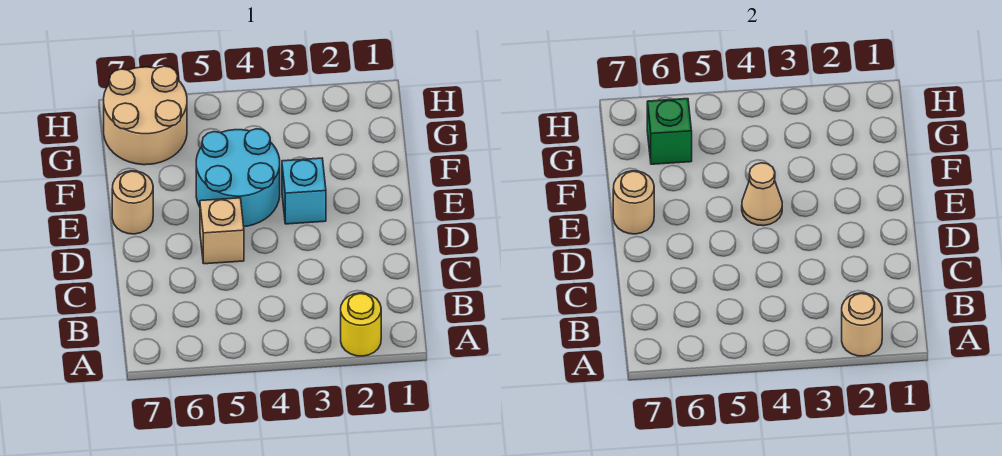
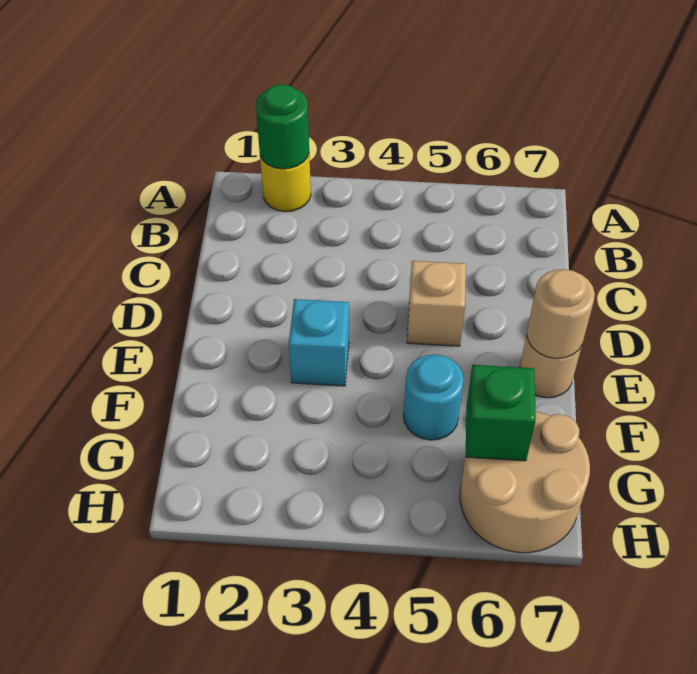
tan 1x1 round brick [842,293,882,356] -> green 1x1 round brick [256,84,309,169]
cyan 2x2 round brick [196,129,280,227] -> cyan 1x1 round brick [403,354,464,440]
tan 1x1 cone [742,163,782,226] -> none

